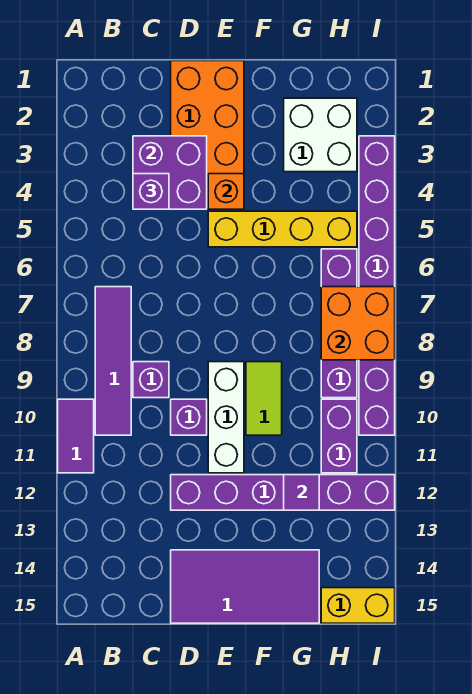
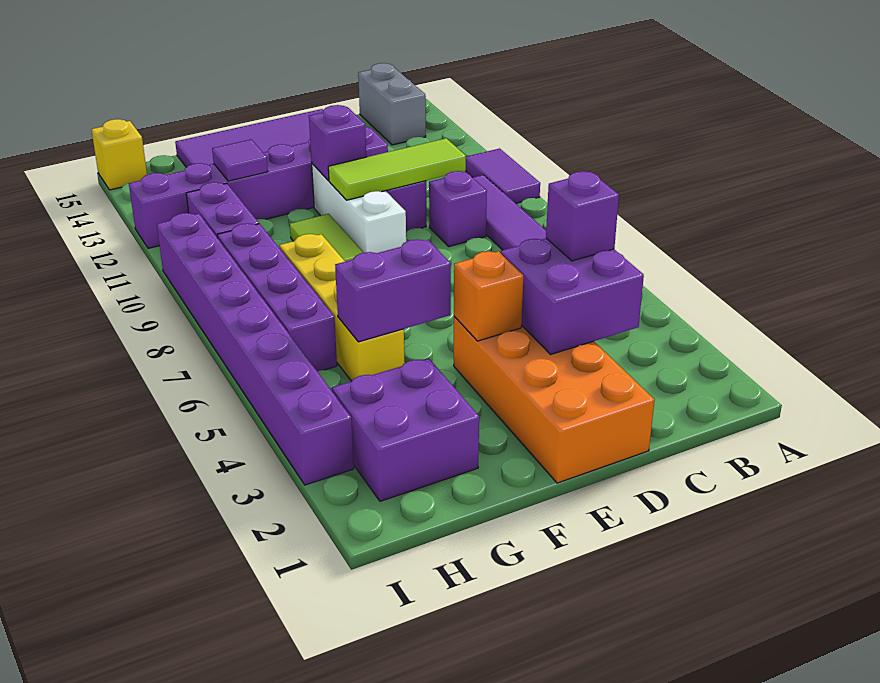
none -> grey 1x2 brick [358,63,426,145]
none -> lime 1x3 tile [328,138,466,200]
yellow 1x4 brick [208,211,357,247] -> yellow 1x4 brick turned to [279,234,405,381]
none -> purple 1x1 brick [309,105,366,181]
none -> purple 1x2 brick [335,239,451,342]
white 2x2 brick [284,98,357,172] -> purple 2x2 brick [332,358,479,501]
orange 2x2 brick [321,287,395,360] -> none
yellow 1x2 brick [321,588,395,623] -> yellow 1x1 brick [91,119,147,190]

